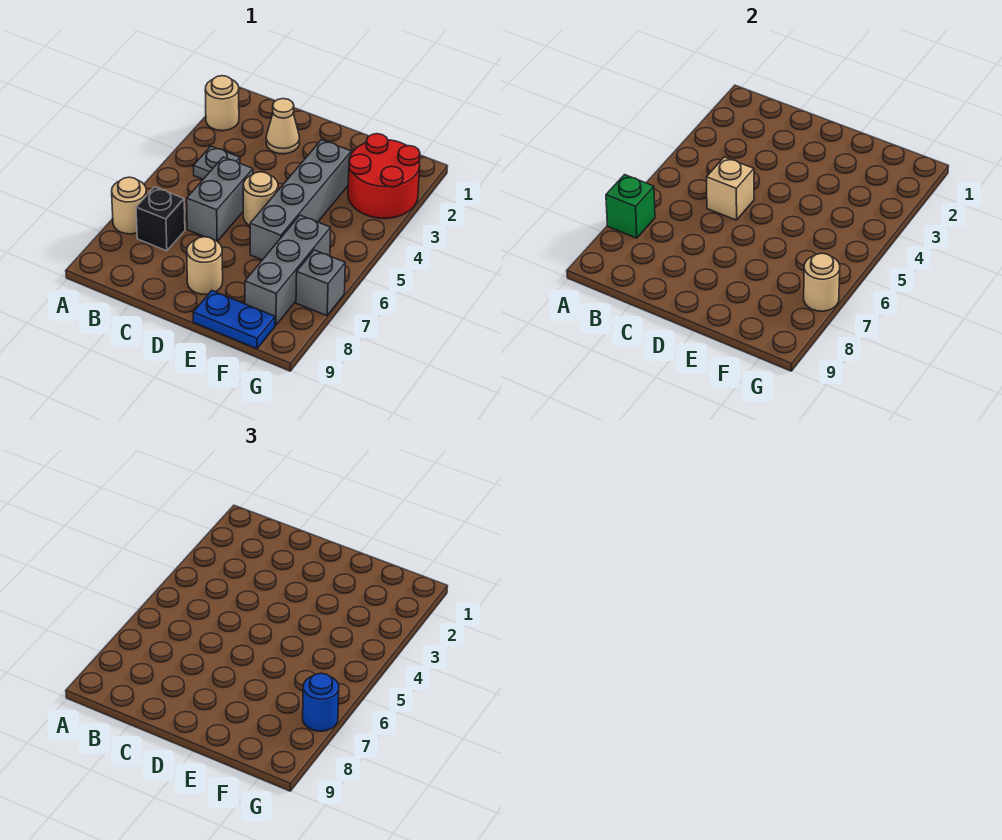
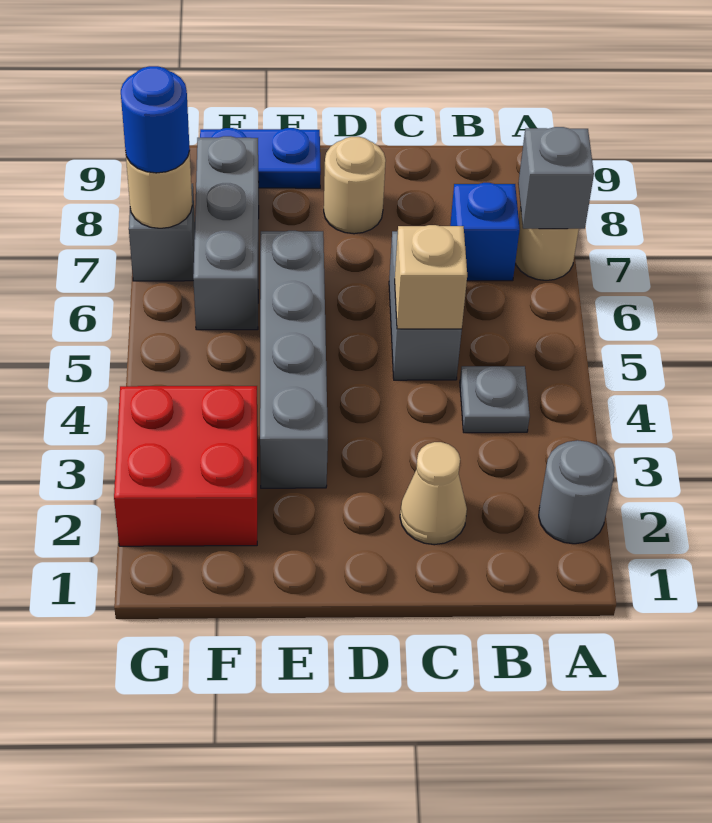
tan 1x1 round brick [205,76,239,131] -> grey 1x1 round brick [539,440,615,544]
green 1x1 brick [606,175,655,238] -> grey 1x1 brick [518,127,594,229]
black 1x1 brick [136,187,185,251] -> blue 1x1 brick [450,183,520,281]
tan 1x1 round brick [243,172,278,226] -> none
red 2x2 round brick [348,134,420,218] -> red 2x2 brick [114,386,258,546]

